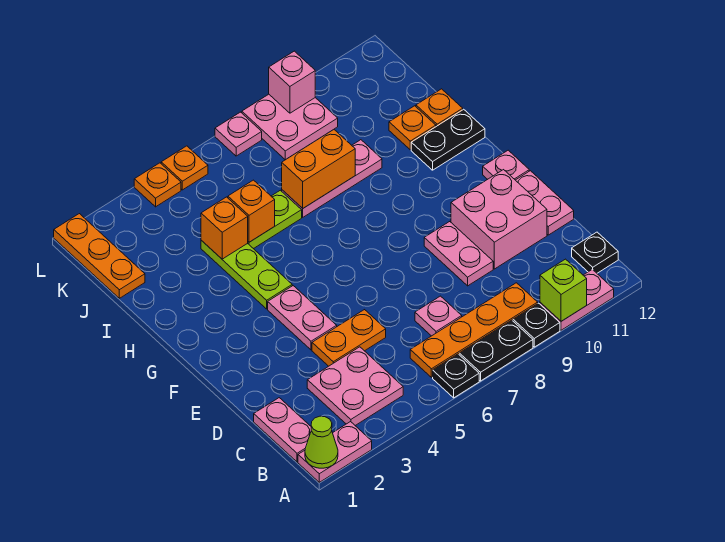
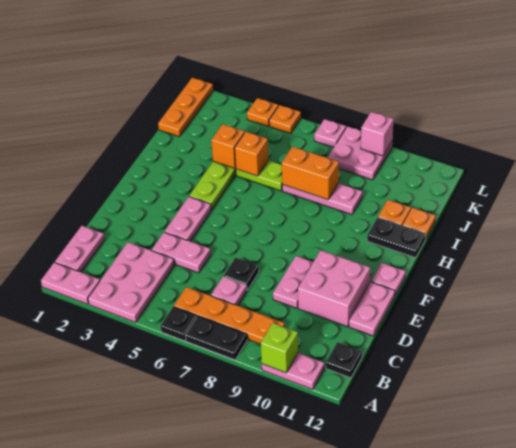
lime 1x1 cone [305,416,338,468] -> none
black 1x1 plate [513,303,560,347] -> black 1x1 plate moved to [224,258,259,290]
pink 2x2 plate [307,347,403,425] -> pink 2x3 plate [88,242,174,322]
orange 1x2 plate [312,310,386,366] -> pink 1x2 plate [152,232,211,273]

